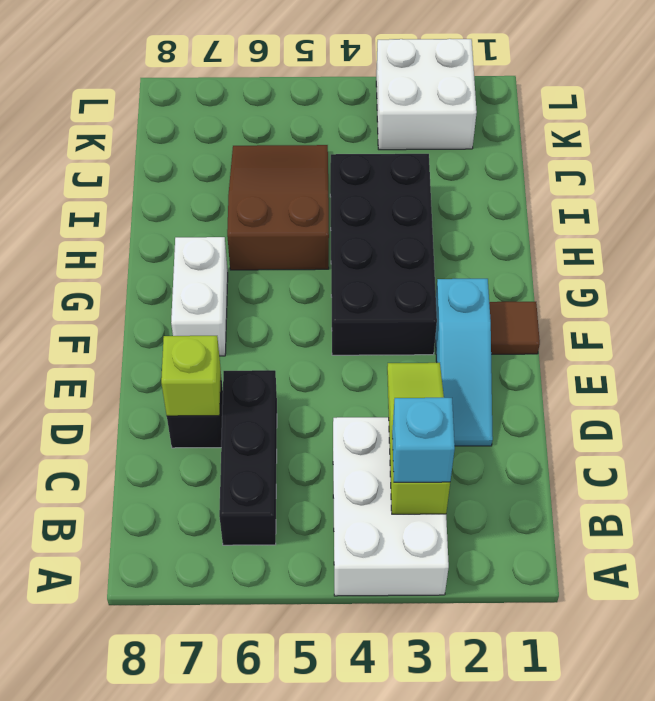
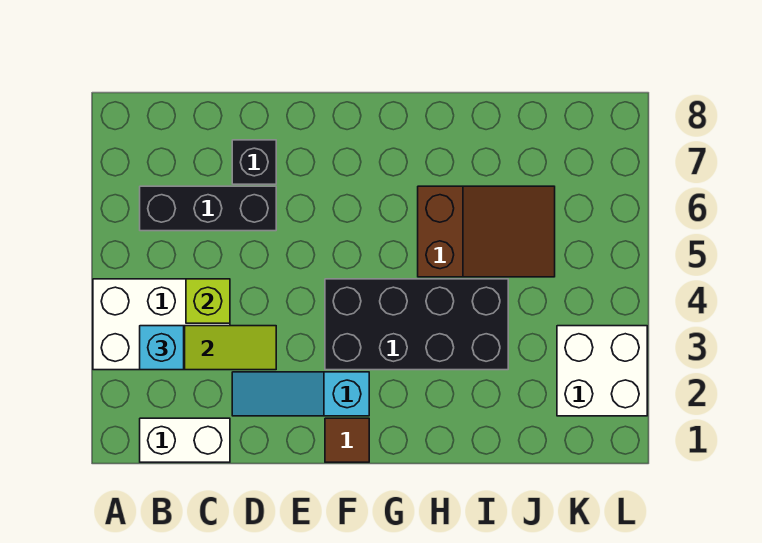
lime 1x1 brick [161,336,221,416] -> lime 1x1 brick moved to [186,279,230,323]
white 1x2 brick [171,237,228,356] -> white 1x2 brick moved to [140,418,230,462]

